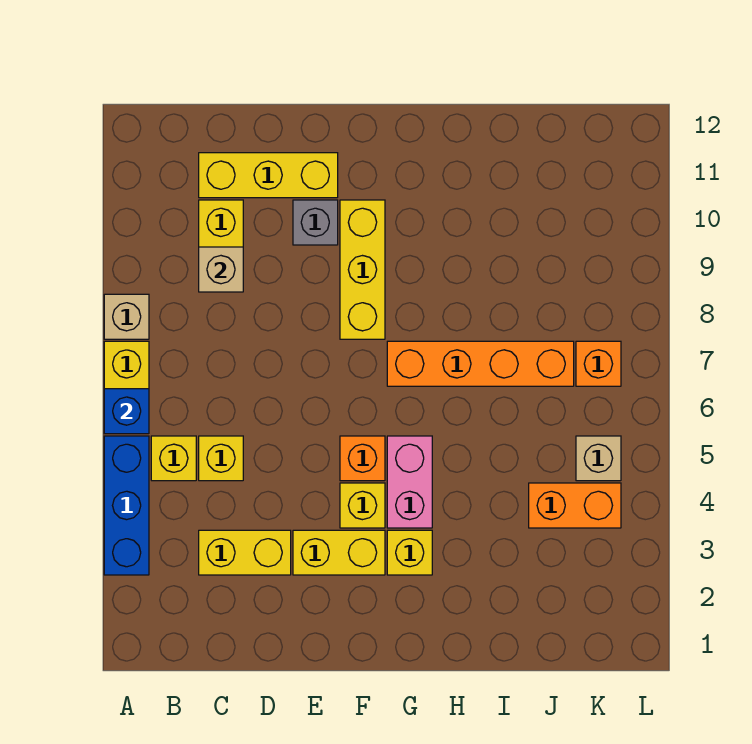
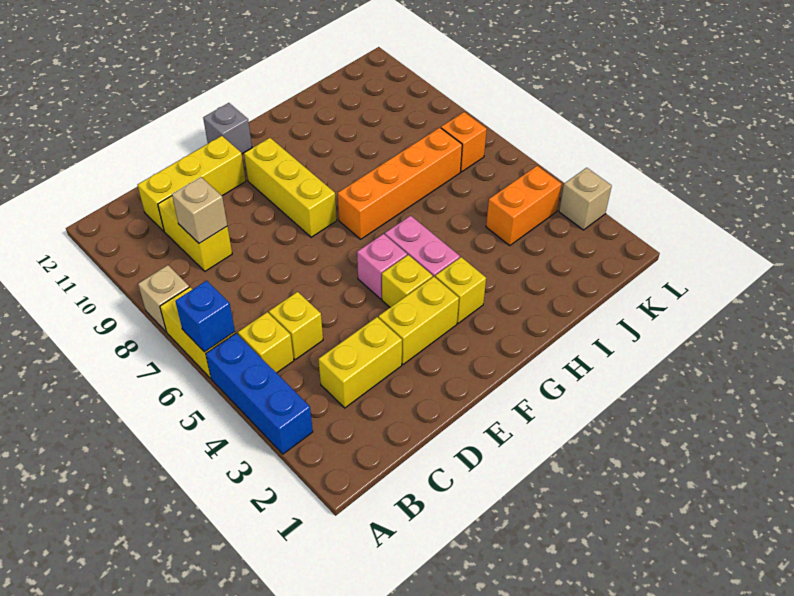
grey 1x1 brick [293,200,338,245] -> grey 1x1 brick moved to [203,103,252,154]
orange 1x1 brick [340,436,385,481] -> pink 1x1 brick [357,234,407,299]
tan 1x1 brick [576,436,621,481] -> tan 1x1 brick moved to [559,168,612,230]

